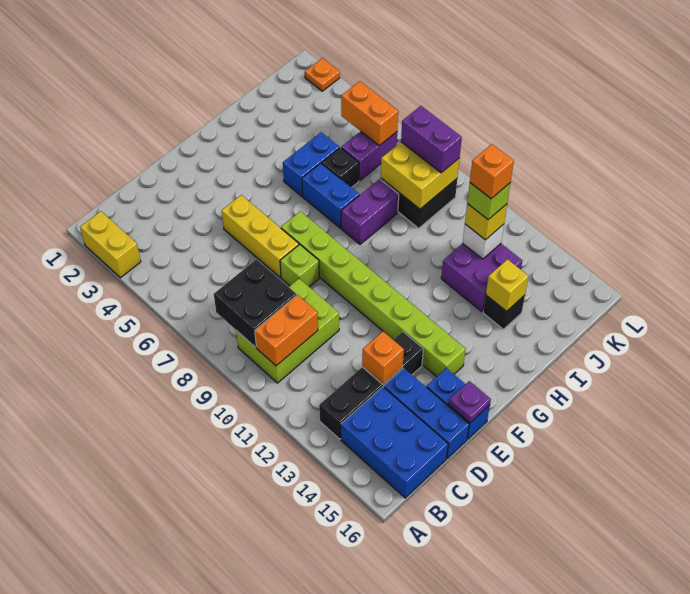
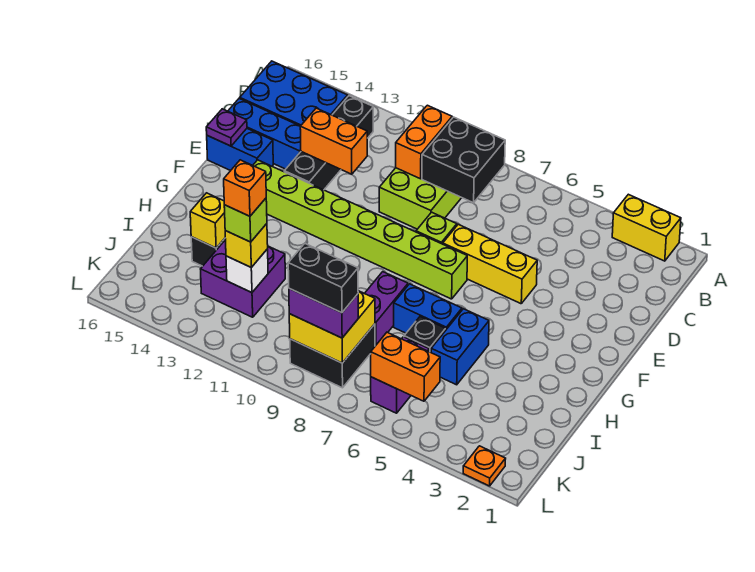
orange 1x1 brick [362,332,404,384] -> orange 1x2 brick [300,108,367,174]
none -> black 1x2 brick [288,244,358,313]

